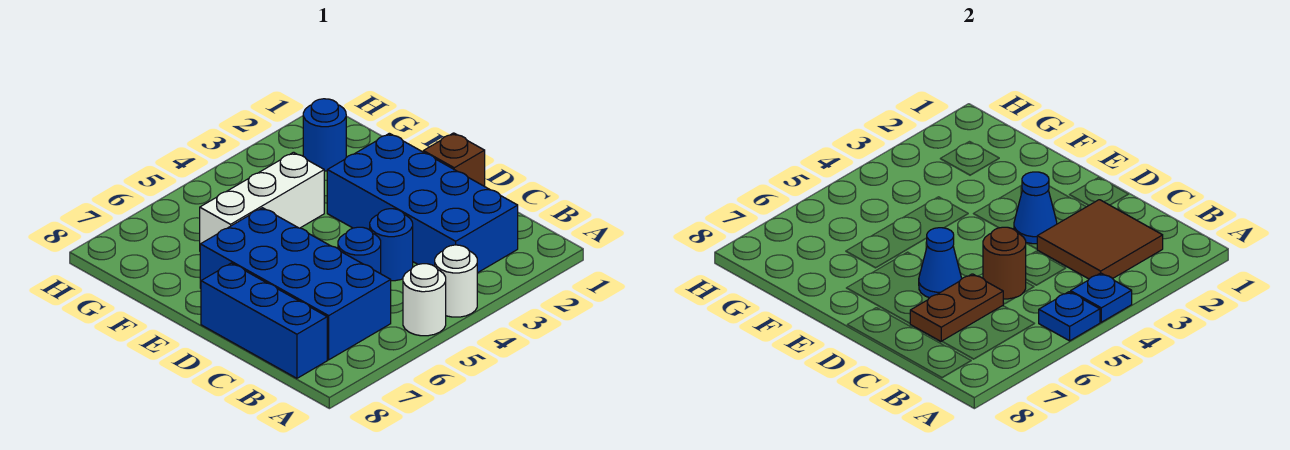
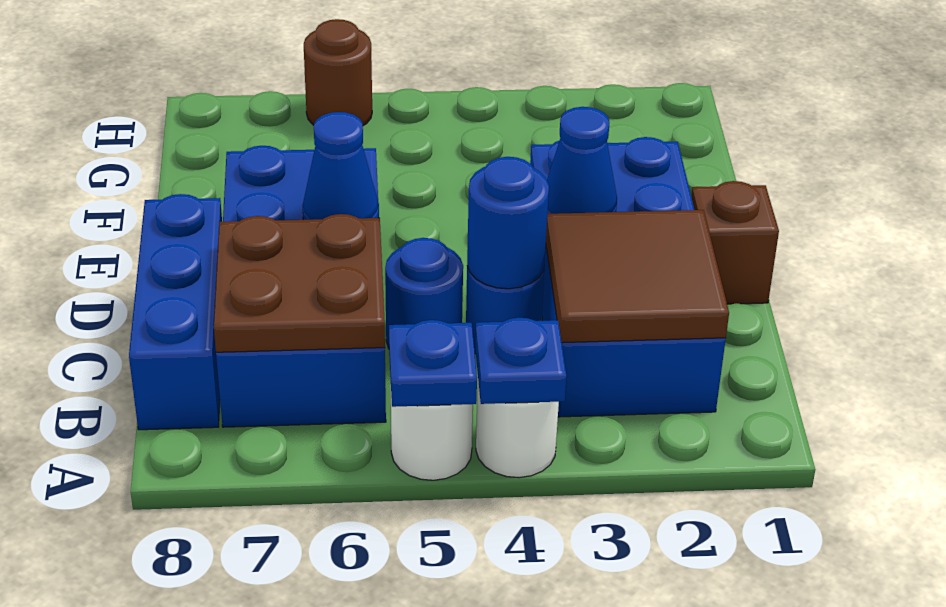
brown 1x1 round brick [983,227,1026,299] -> brown 1x1 round brick moved to [304,19,372,126]
brown 1x2 plate [910,274,1003,341] -> brown 2x2 plate [214,214,385,352]
white 1x3 brick [200,152,324,244] -> none
blue 1x1 round brick [303,99,346,171] -> blue 1x1 round brick moved to [467,157,549,289]

